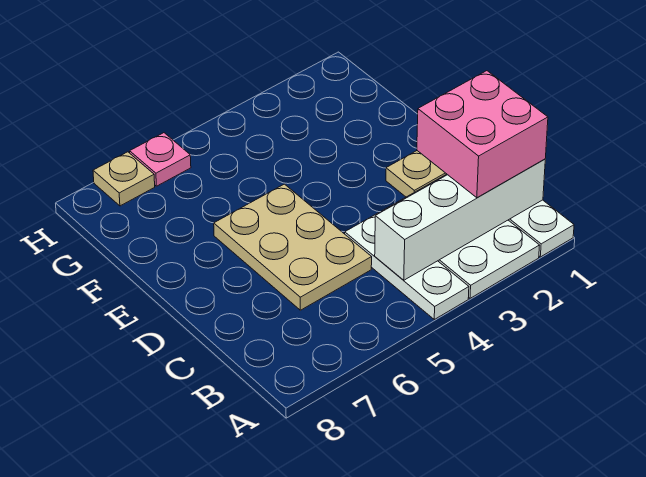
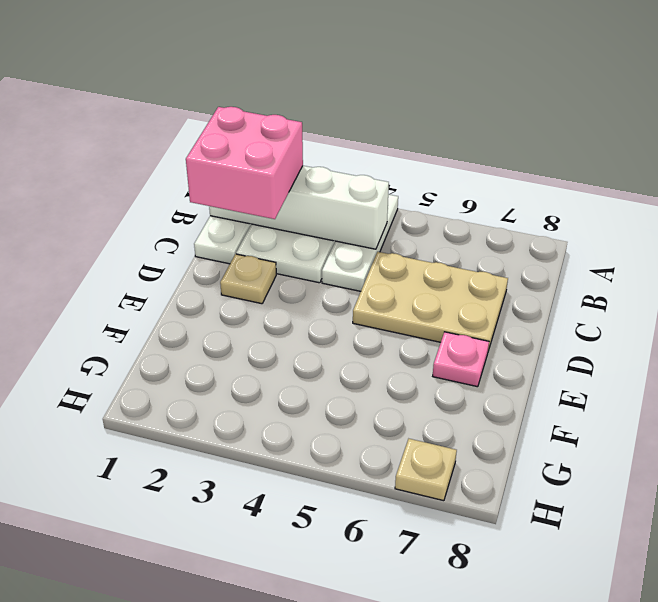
tan 2x3 plate [214,184,372,310] -> tan 2x3 plate turned to [353,252,508,351]
pink 1x1 plate [130,133,191,186] -> pink 1x1 plate moved to [433,332,489,387]

